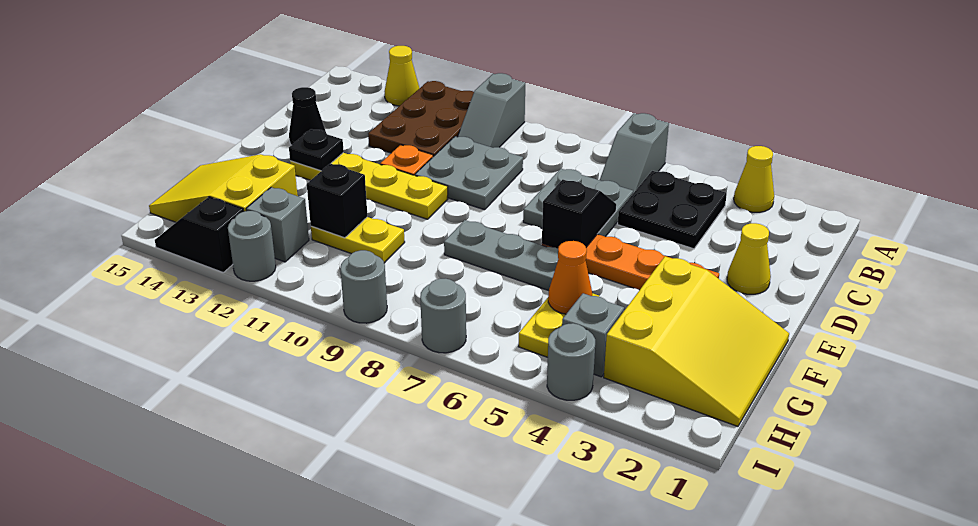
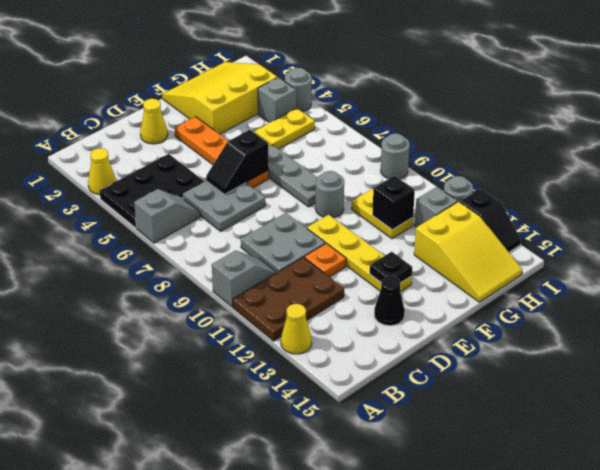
black 2x2 plate [618,171,727,249] -> black 2x3 plate [100,154,204,228]
orange 1x1 cone [548,241,592,314] -> none
grey 1x1 round brick [420,279,466,353] -> grey 1x1 round brick moved to [315,171,344,218]

